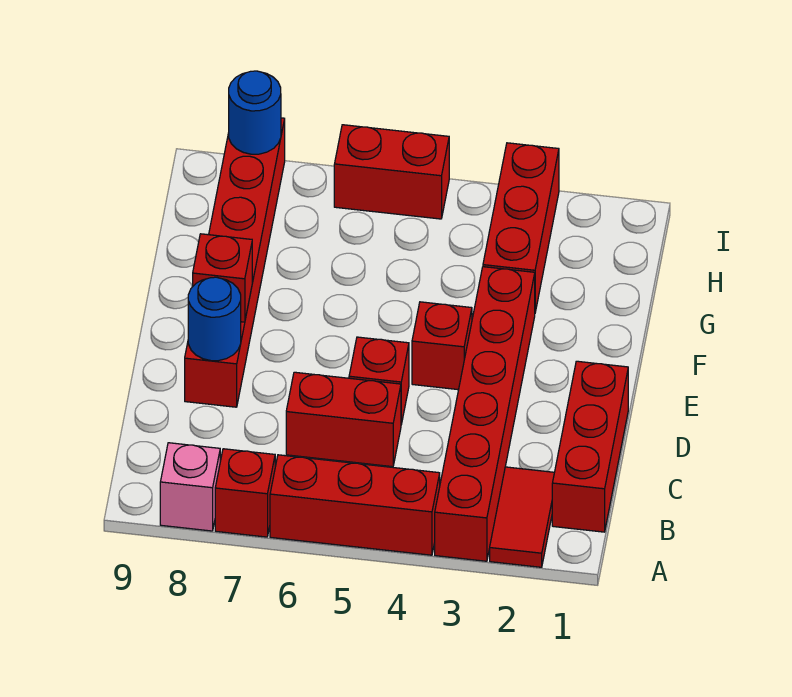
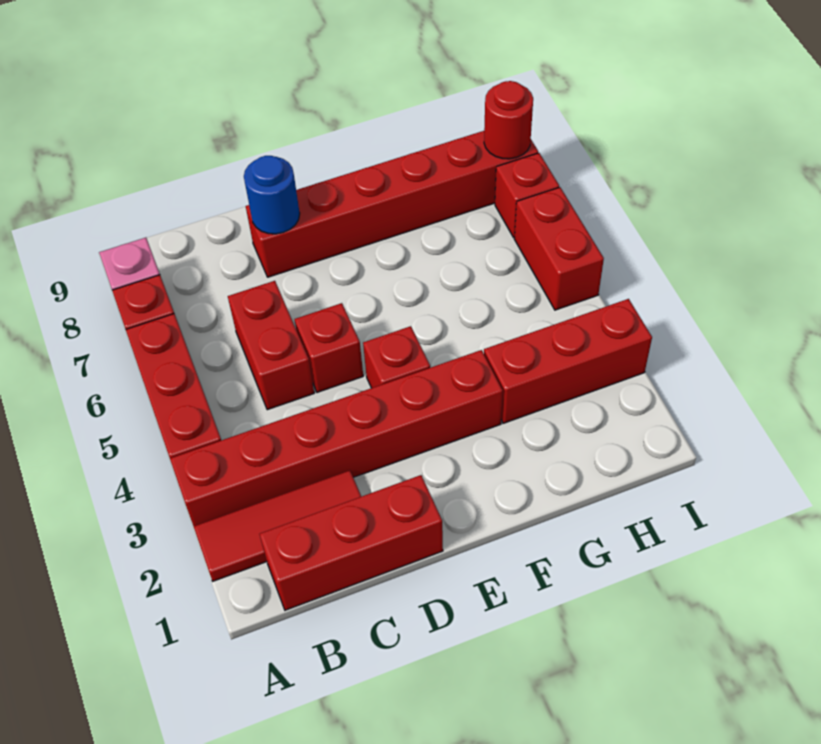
red 1x2 tile [490,467,554,567] -> red 1x3 tile [194,470,361,581]
red 1x1 brick [193,234,252,322] -> red 1x1 brick moved to [495,153,559,237]
blue 1x1 round brick [229,71,281,154] -> red 1x1 round brick [484,81,533,159]

